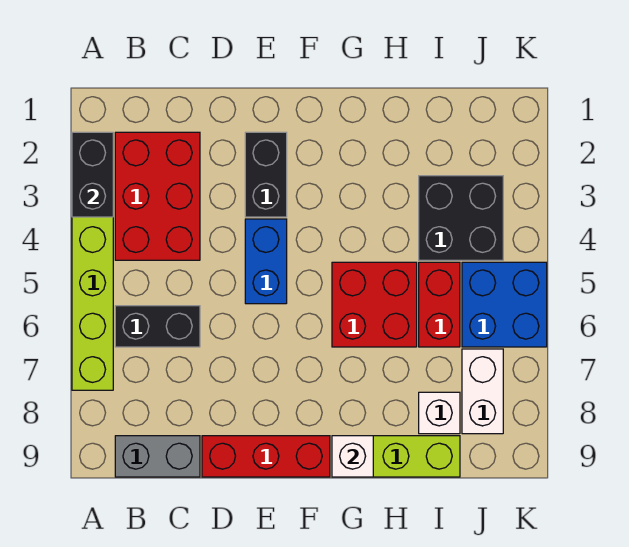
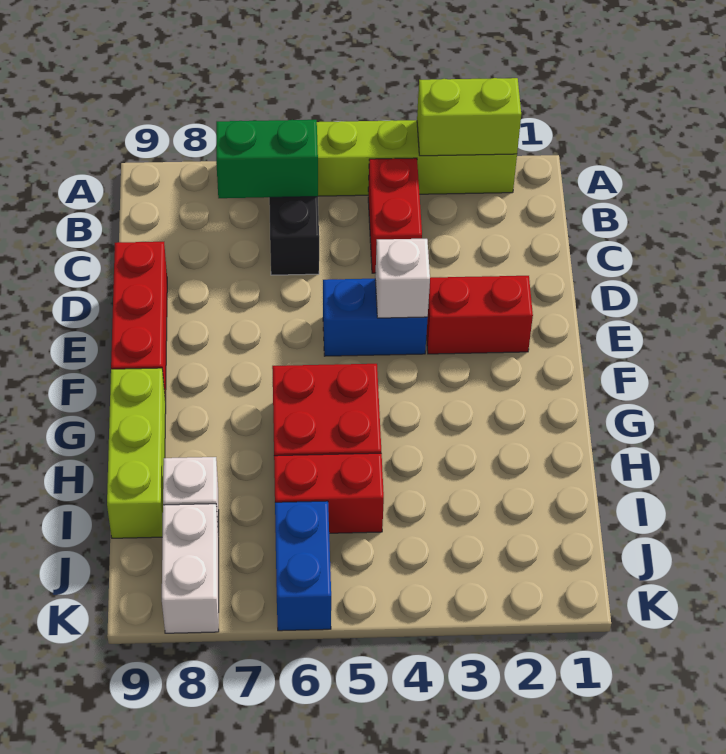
black 1x2 brick [72,132,113,217] -> lime 1x2 brick [417,78,521,156]
red 2x3 brick [115,132,200,260] -> red 1x2 brick [368,158,422,273]
none -> green 1x2 brick [216,120,318,198]
grey 1x2 brick [115,436,200,477] -> none
black 1x2 brick [245,132,287,217] -> red 1x2 brick [426,276,533,354]
white 1x1 brick [332,436,373,477] -> white 1x1 brick moved to [375,239,430,318]
black 2x2 brick [419,176,503,260] -> none
blue 2x2 brick [462,262,547,347] -> blue 1x2 brick [275,501,331,631]
white 1x2 brick [462,349,503,434] -> white 1x2 brick turned to [162,504,219,633]

